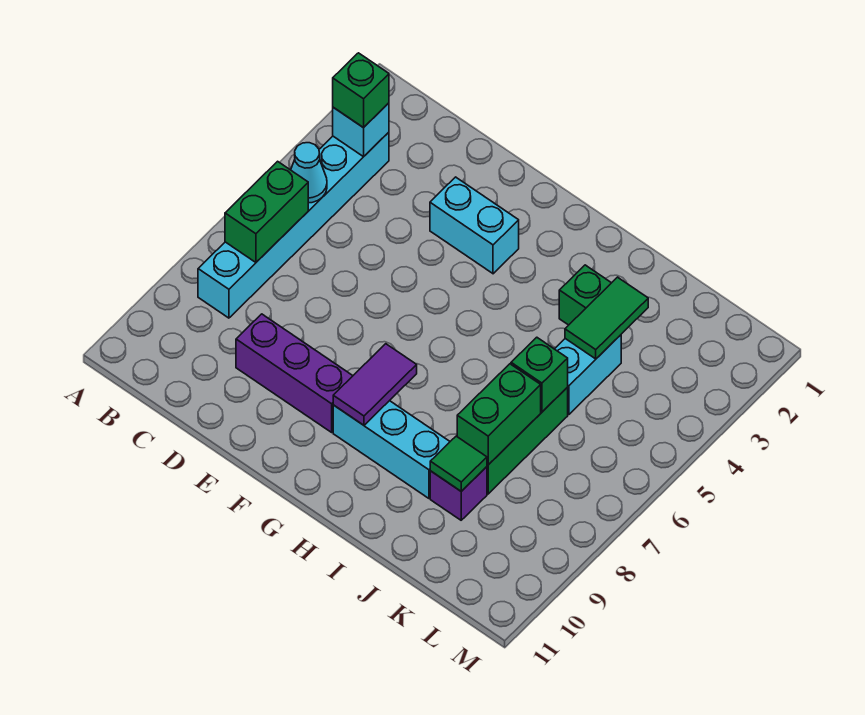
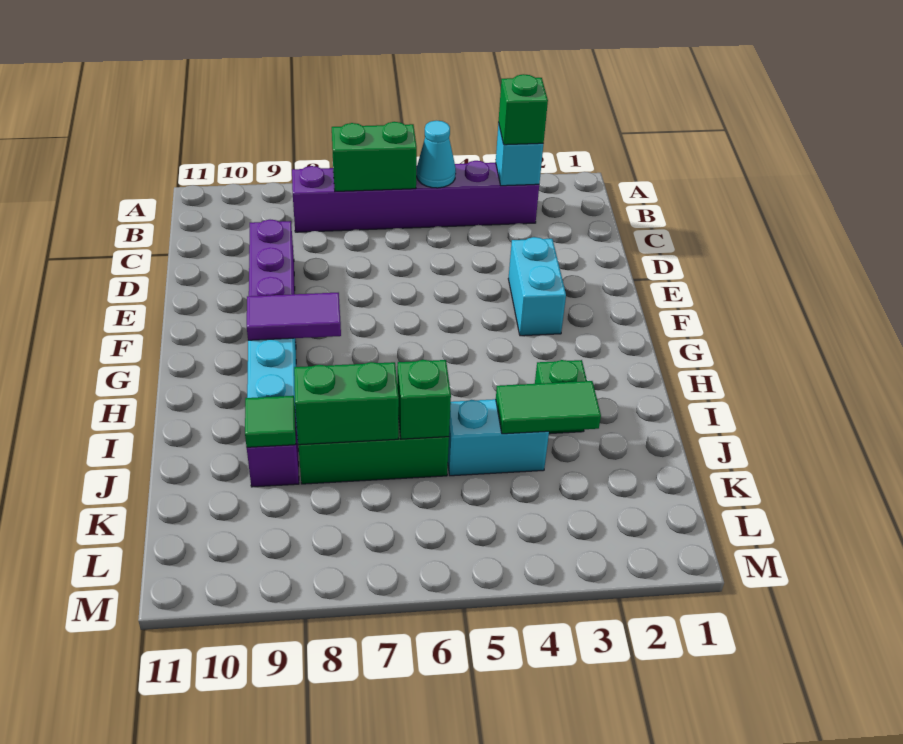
cyan 1x6 brick [198,132,389,318] -> purple 1x6 brick [292,161,539,232]

